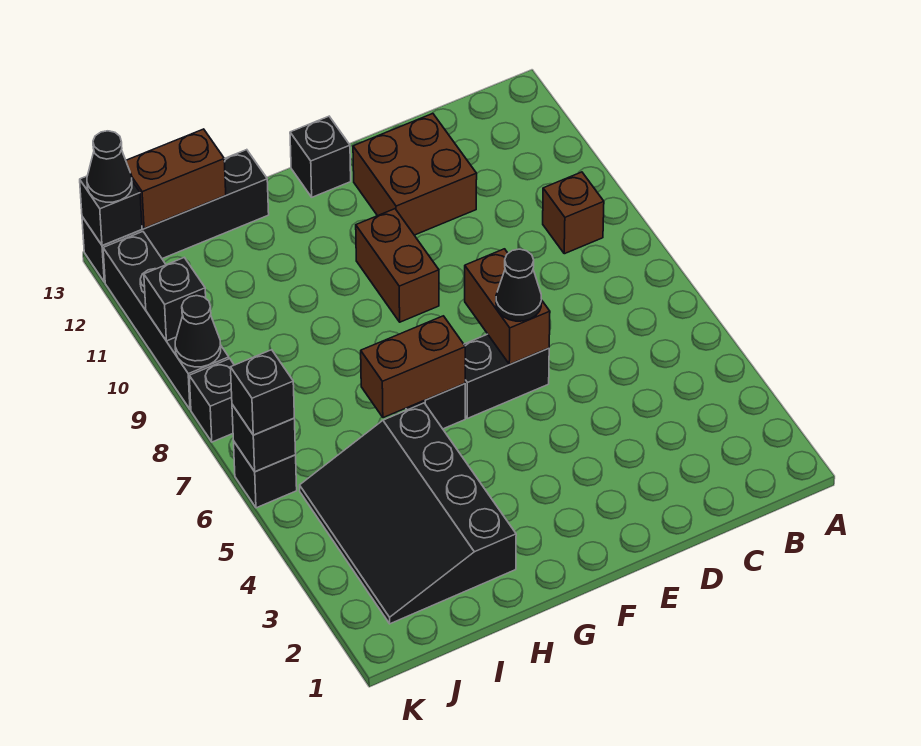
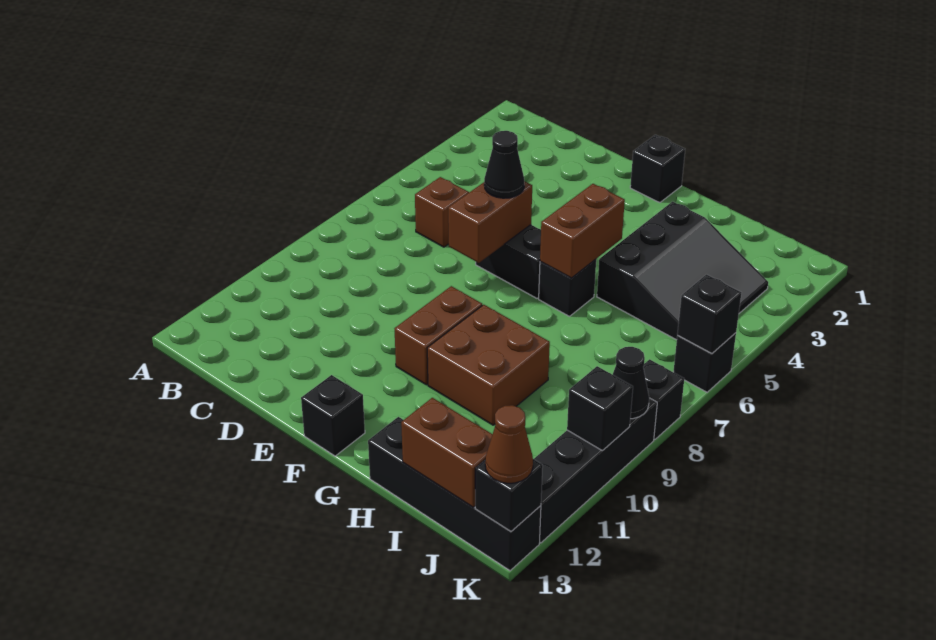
brown 1x1 brick [543,172,604,254] -> brown 1x1 brick moved to [415,177,469,247]
brown 2x2 brick [353,114,477,235] -> brown 2x2 brick moved to [427,305,550,425]
brown 1x2 brick [361,316,465,418] -> brown 1x2 brick turned to [540,184,625,278]
black 3x4 slope [300,403,516,624] -> black 3x3 slope [597,202,768,340]
black 1x1 brick [231,350,294,435] -> black 1x1 brick moved to [630,135,685,203]
black 1x1 cone [87,131,132,202] -> brown 1x1 cone [485,405,533,483]

